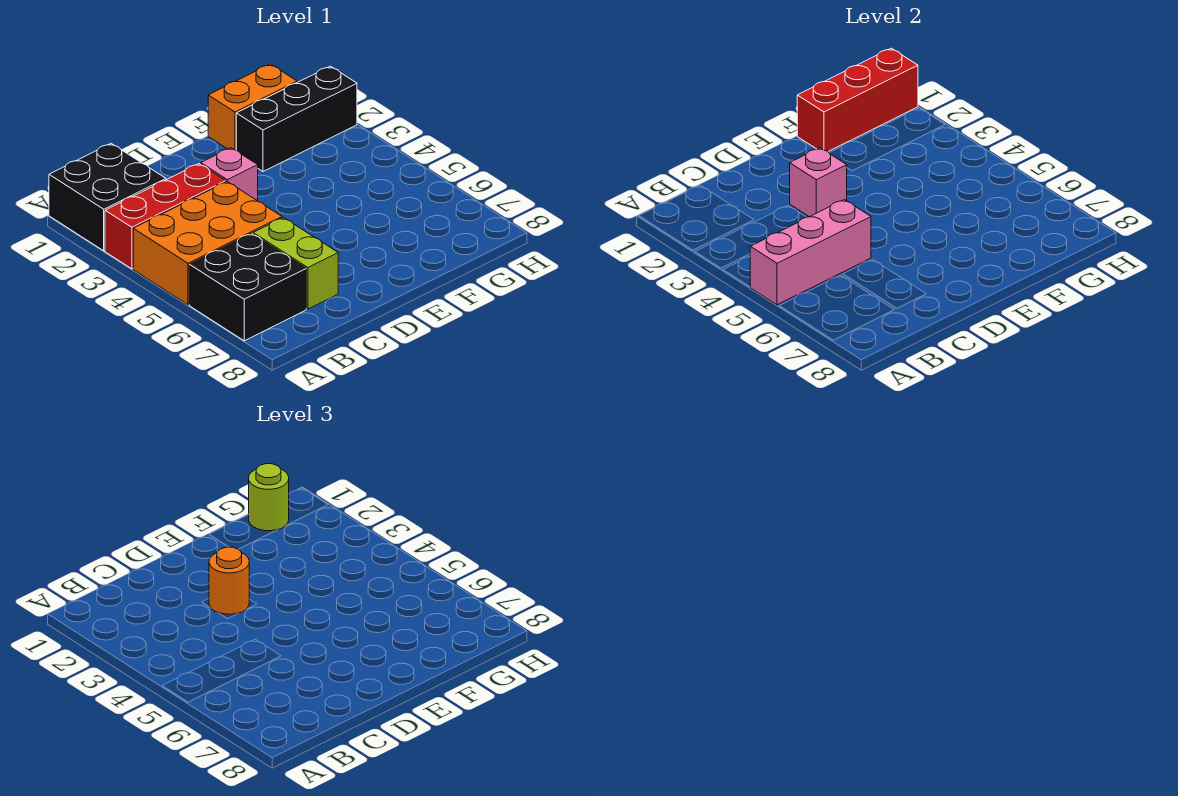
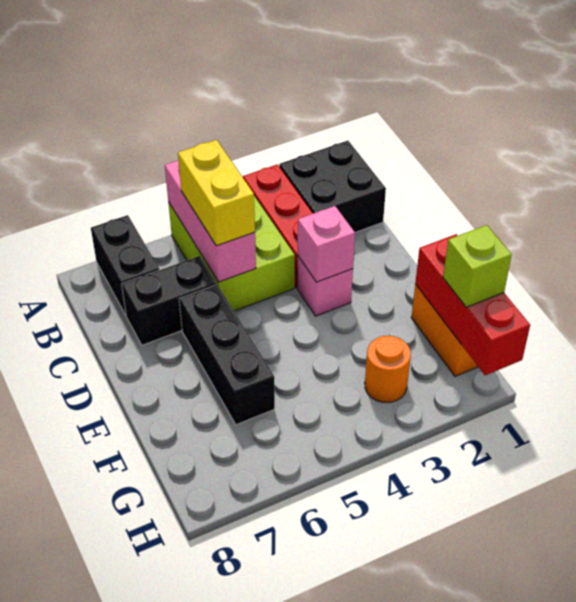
orange 2x3 brick [133,182,282,305] -> lime 2x3 brick [168,196,295,311]
black 2x2 brick [189,233,306,341] -> black 1x2 brick [91,215,159,315]
none -> yellow 1x2 brick [178,140,255,246]
lime 1x2 brick [253,218,338,309] -> black 1x2 brick [122,256,217,345]
orange 1x1 round brick [209,547,249,614] -> orange 1x1 round brick moved to [365,336,411,402]
black 1x3 brick [236,66,357,171] -> black 1x3 brick moved to [179,285,275,425]
lime 1x1 round brick [249,464,289,531] -> lime 1x1 brick [443,225,512,307]

